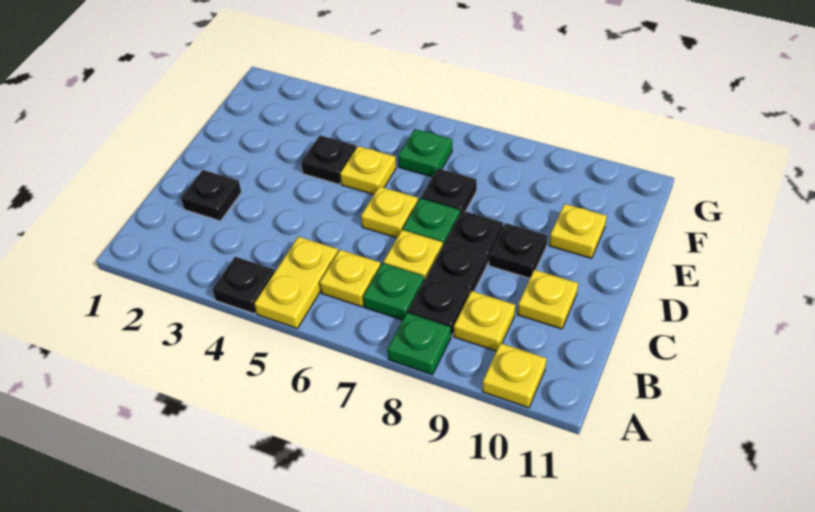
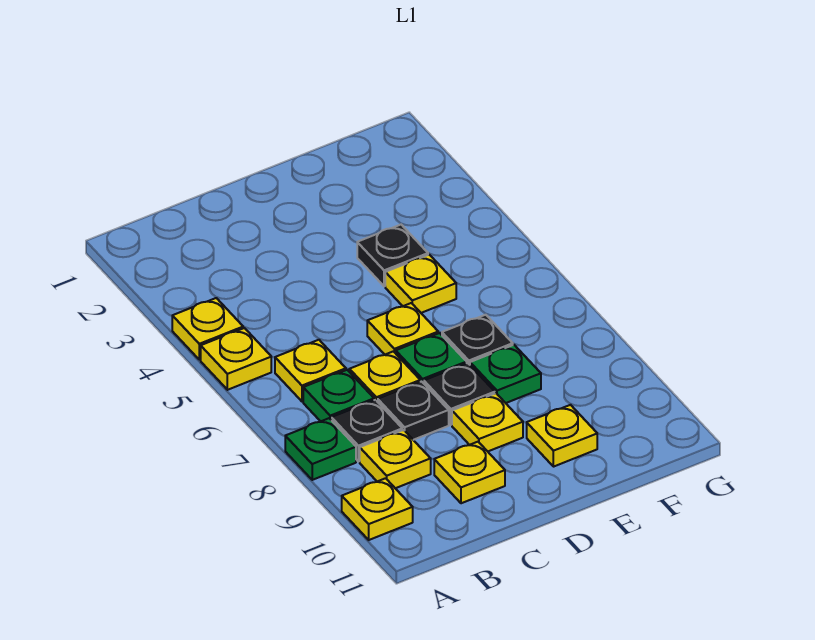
black 1x1 plate [212,257,275,314] -> yellow 1x1 plate [172,298,243,360]
yellow 1x2 plate [254,237,338,328] -> yellow 1x1 plate [201,328,271,390]
black 1x1 plate [181,170,241,221] -> none
black 1x1 plate [489,223,547,278] -> yellow 1x1 plate [452,393,523,451]
green 1x1 plate [398,129,452,177] -> green 1x1 plate moved to [470,345,541,403]

